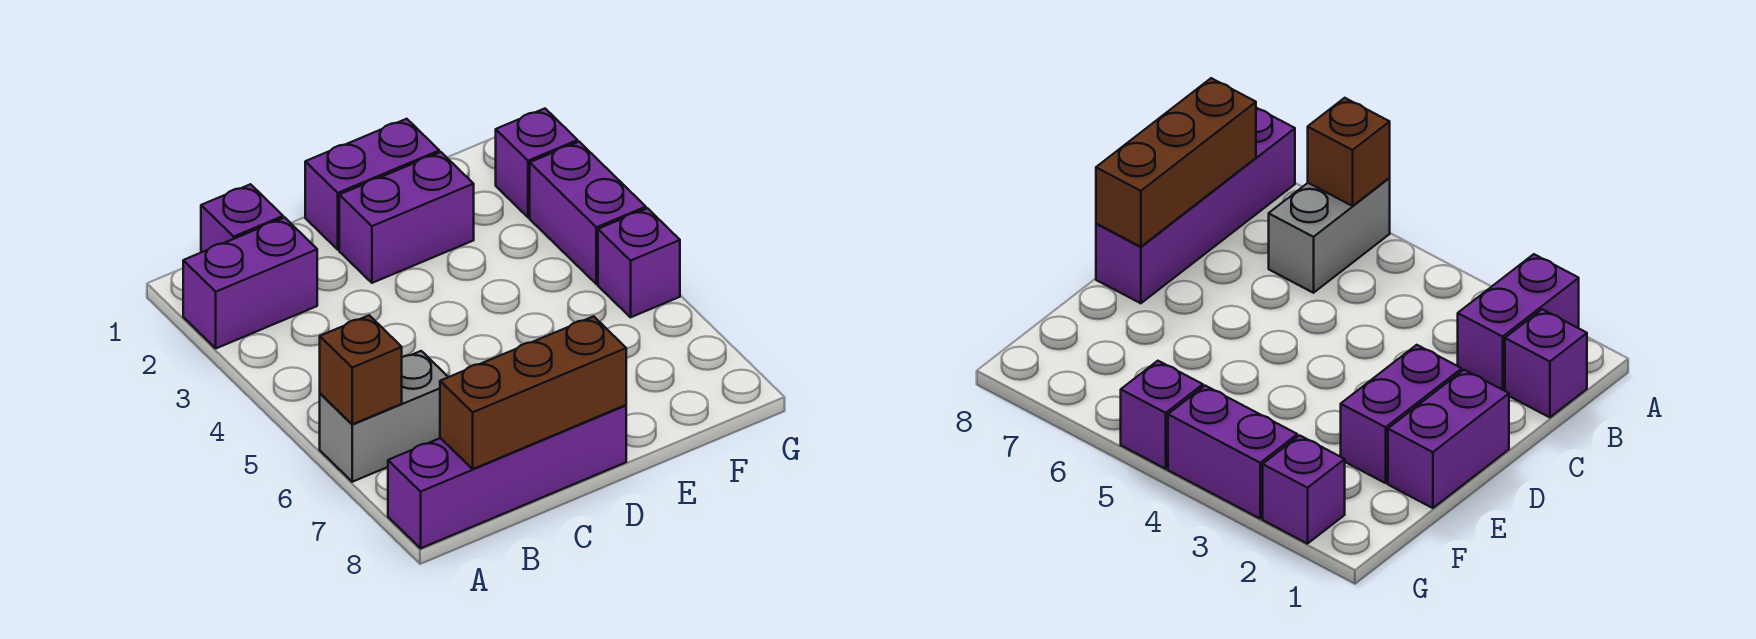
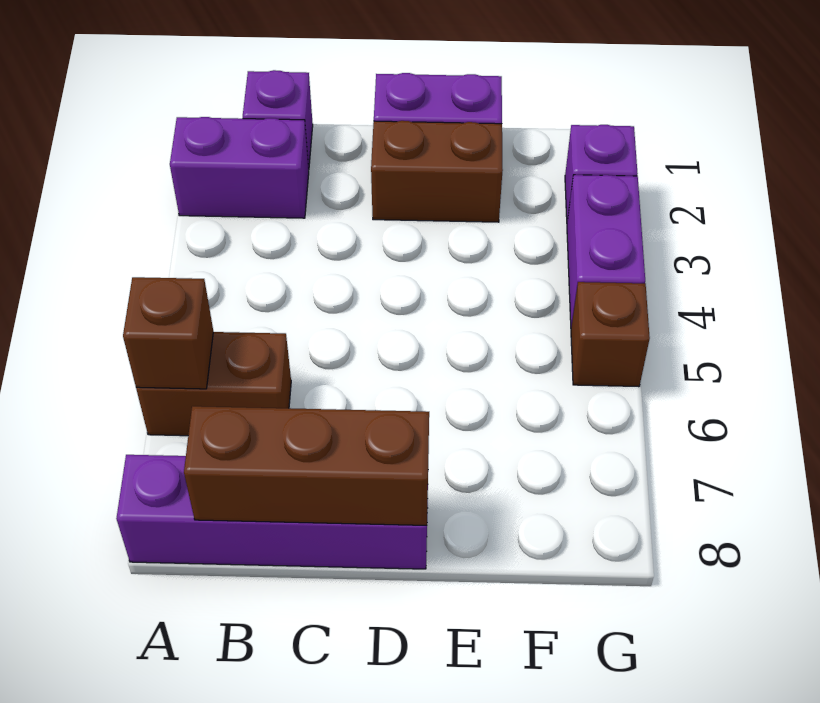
grey 1x2 brick [320,351,448,482] -> brown 1x2 brick [136,332,291,436]
purple 1x2 brick [339,152,474,283] -> brown 1x2 brick [371,121,503,222]
purple 1x1 brick [598,208,680,317] -> brown 1x1 brick [571,282,650,387]

